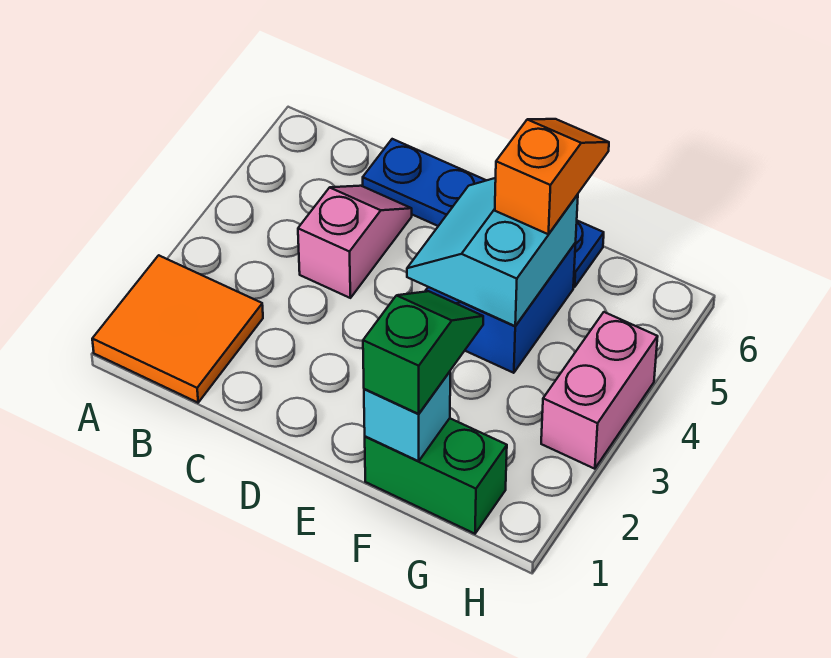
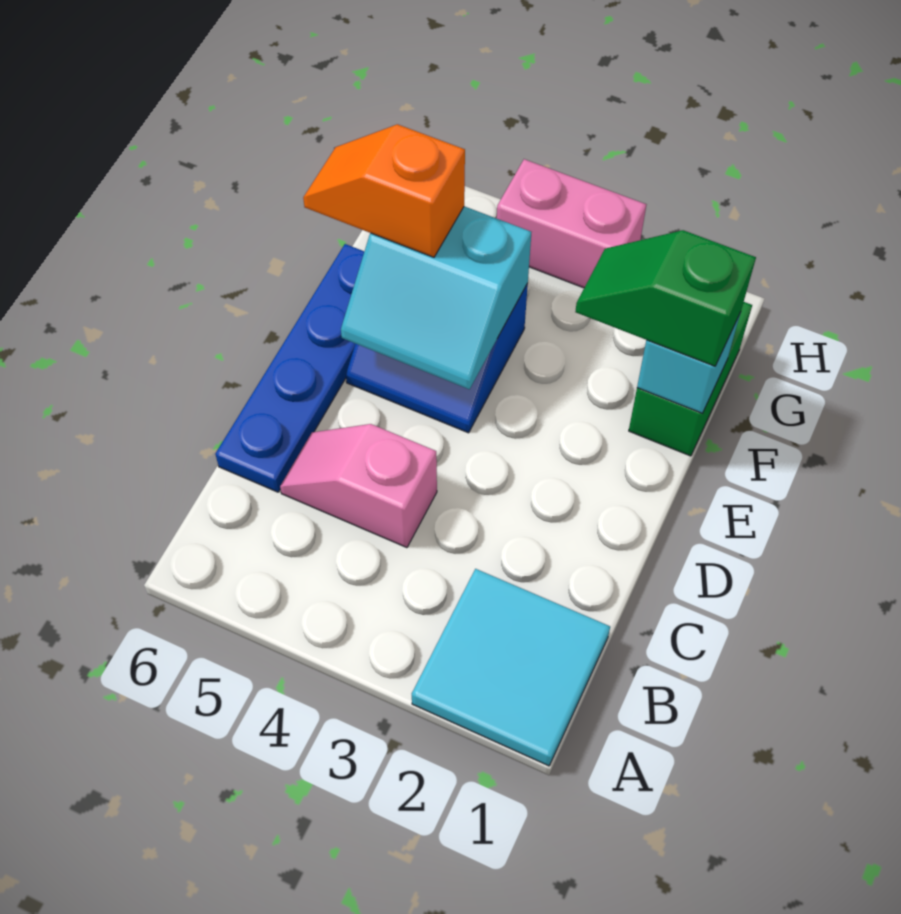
orange 2x2 tile [92,255,263,403] -> cyan 2x2 tile [412,569,610,766]

